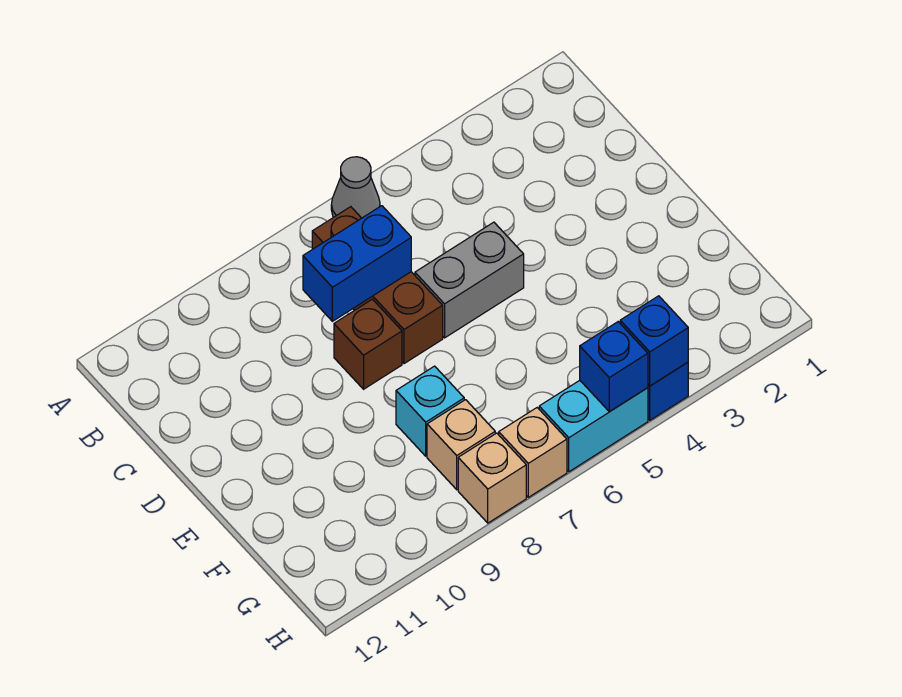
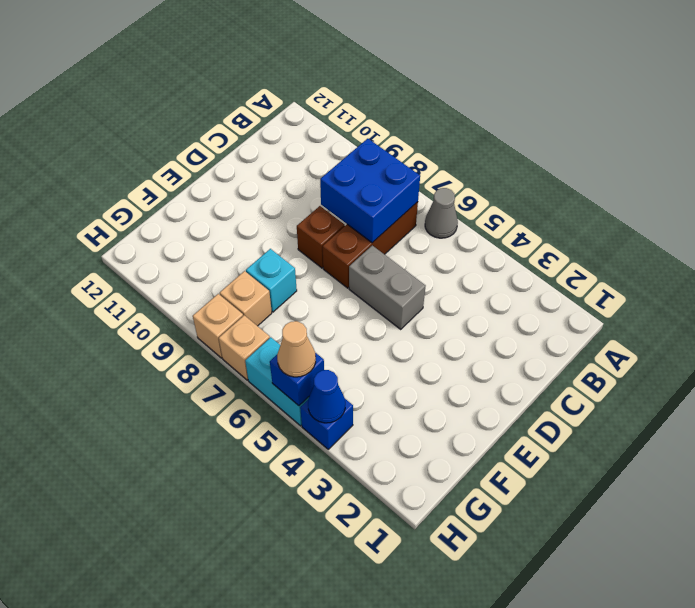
blue 1x2 brick [303,206,411,321] -> blue 2x2 brick [320,139,420,243]
blue 1x1 brick [620,296,688,386] -> blue 1x1 cone [308,370,345,423]
none -> tan 1x1 cone [277,321,316,377]

